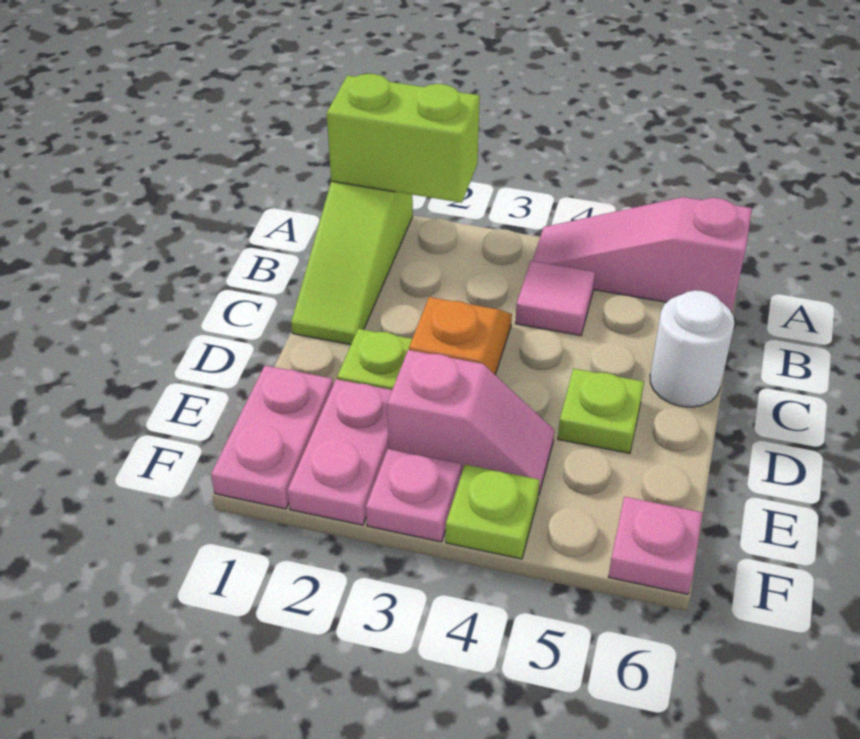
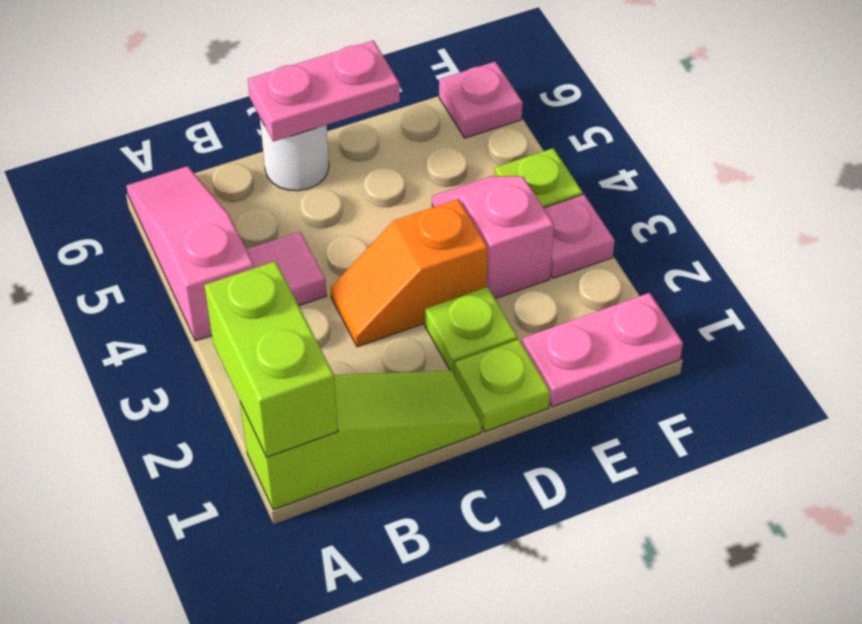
pink 1x3 slope [533,197,752,312] -> pink 1x3 slope turned to [126,166,254,341]
lime 1x1 plate [558,368,644,453] -> lime 1x1 plate moved to [455,339,550,432]
pink 1x2 plate [288,379,392,525] -> pink 1x2 plate moved to [248,41,400,142]

